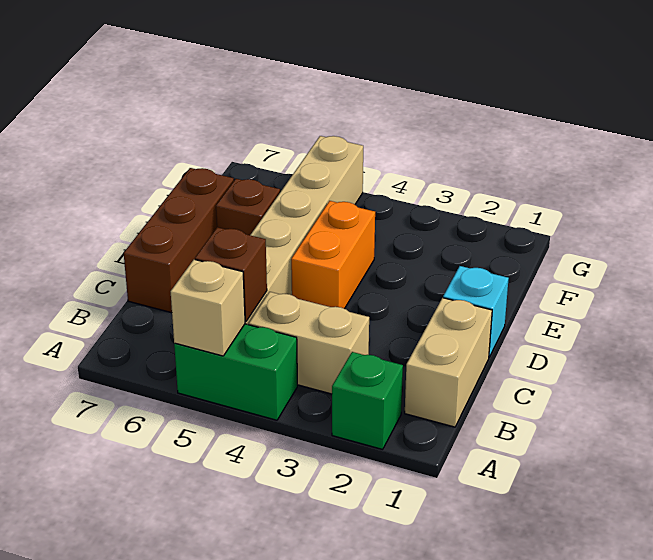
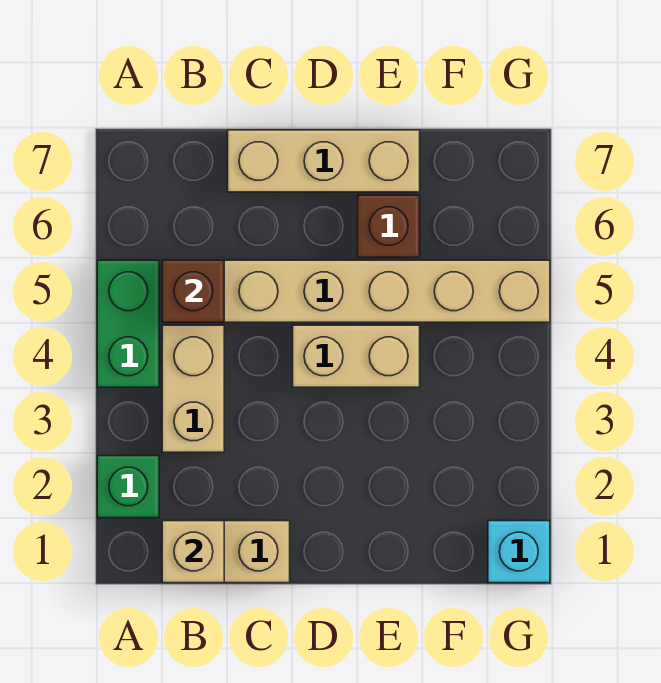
tan 1x1 brick [171,259,245,356] -> tan 1x1 brick moved to [162,521,224,583]
brown 1x3 brick [124,168,234,313] -> tan 1x3 brick [228,130,420,192]
cyan 1x1 brick [443,266,509,357] -> cyan 1x1 brick moved to [488,521,550,583]
orange 1x2 brick [291,201,375,309] -> tan 1x2 brick [293,325,420,387]

